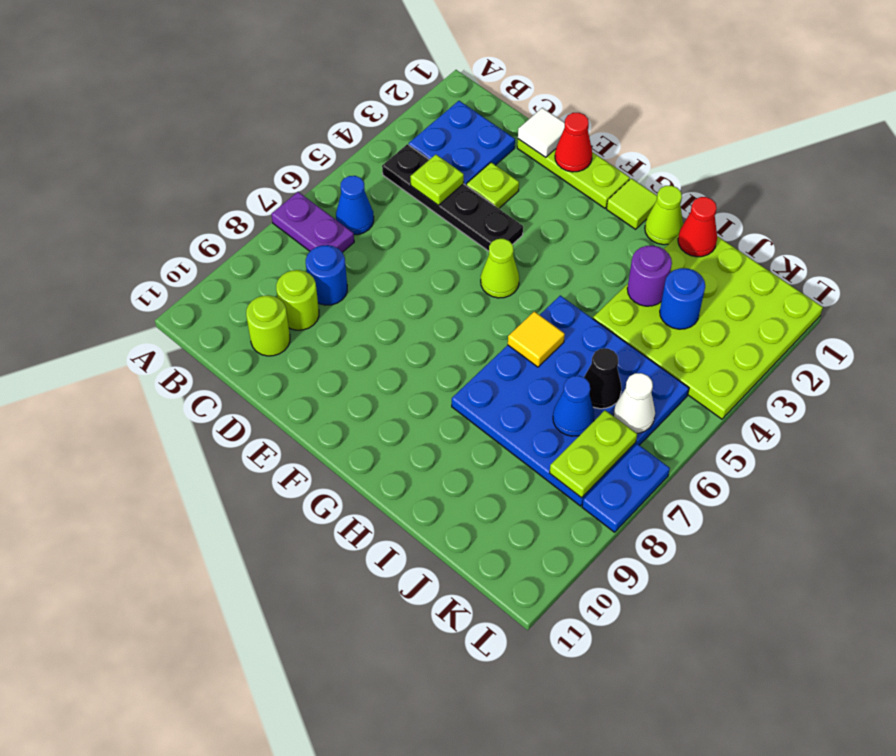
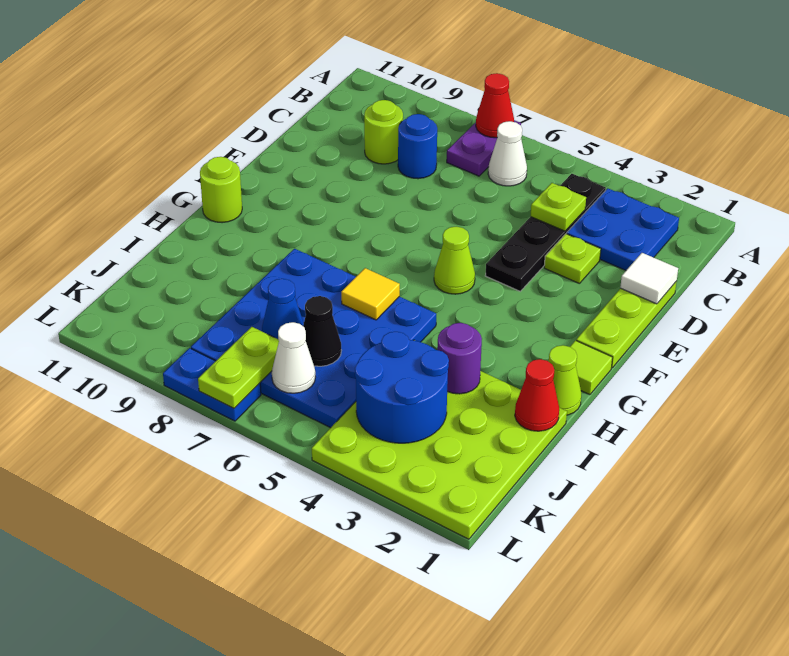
blue 1x1 cone [336,176,374,235] -> white 1x1 cone [488,121,527,186]
lime 1x1 round brick [246,295,290,356] -> lime 1x1 round brick moved to [200,157,242,223]
red 1x1 cone [555,113,592,172] -> red 1x1 cone moved to [476,73,514,138]
blue 1x1 round brick [660,268,705,329] -> blue 2x2 round brick [355,332,449,443]
lime 1x2 plate [550,410,637,498] -> lime 1x2 plate turned to [198,327,279,408]

